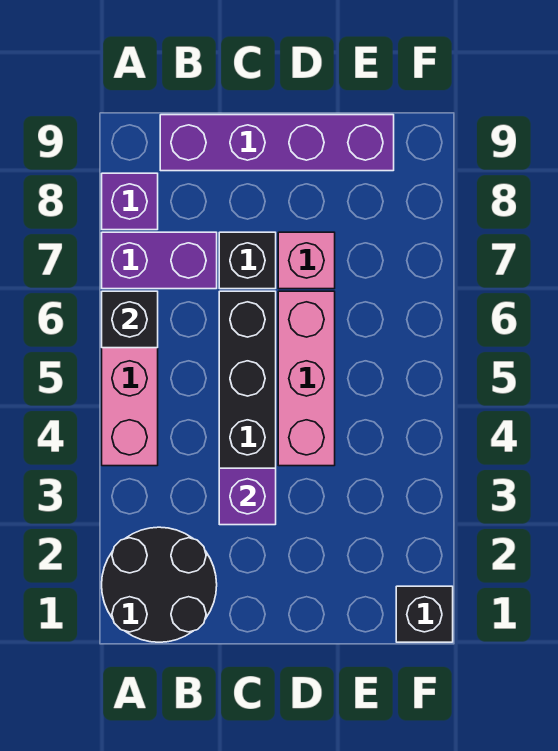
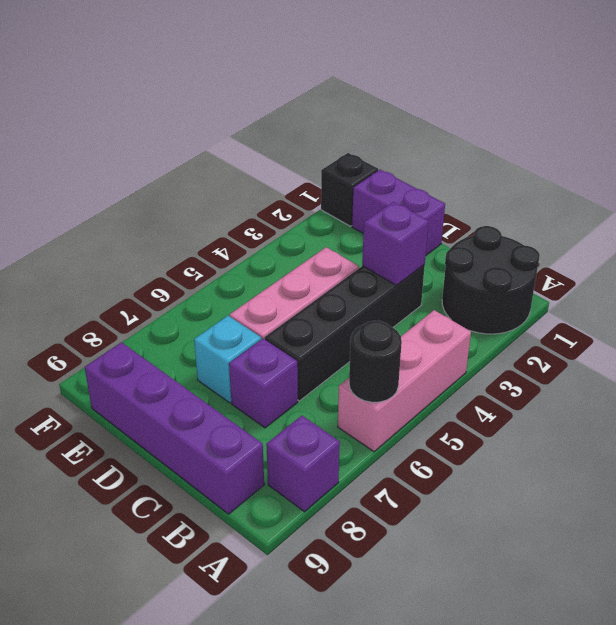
black 1x1 brick [102,291,158,348] -> black 1x1 round brick [349,321,402,402]
purple 1x2 brick [102,232,217,289] -> purple 1x2 brick moved to [352,170,445,256]
black 1x1 brick [219,232,276,289] -> purple 1x1 brick [229,339,298,428]
pink 1x1 brick [278,232,335,289] -> cyan 1x1 brick [194,316,261,403]

